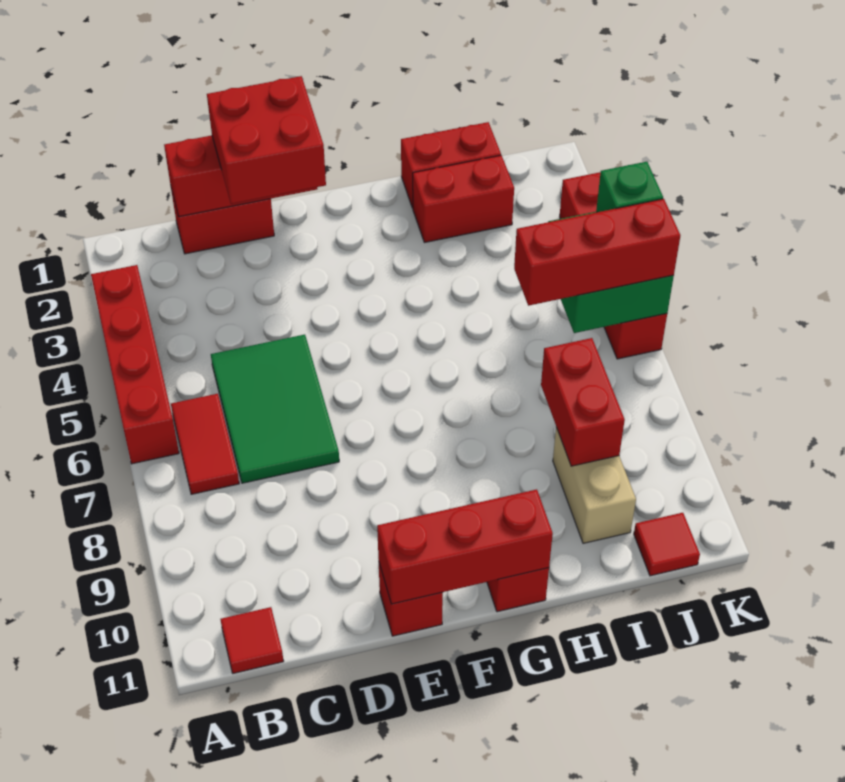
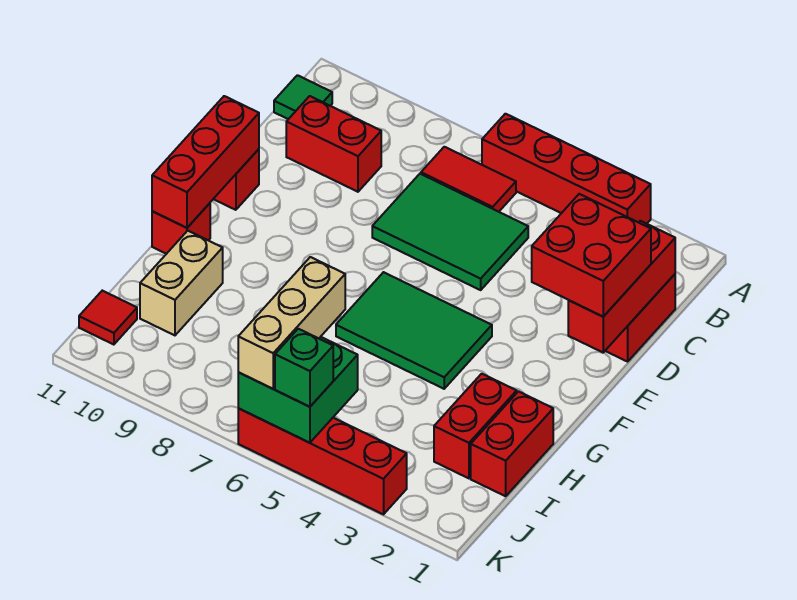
red 1x1 tile [220,607,284,673] -> green 1x1 tile [274,75,332,119]
none -> green 2x3 tile [336,272,492,389]
red 1x3 brick [514,199,680,306] -> tan 1x3 brick [238,257,345,389]
red 1x2 brick [541,338,625,466] -> red 1x2 brick moved to [286,96,381,192]
tan 1x2 brick [553,427,636,543] -> tan 1x2 brick turned to [140,231,223,335]

